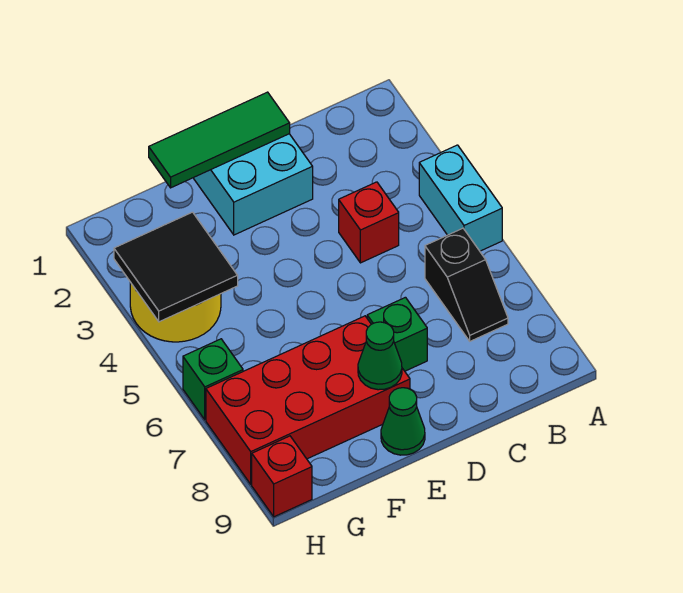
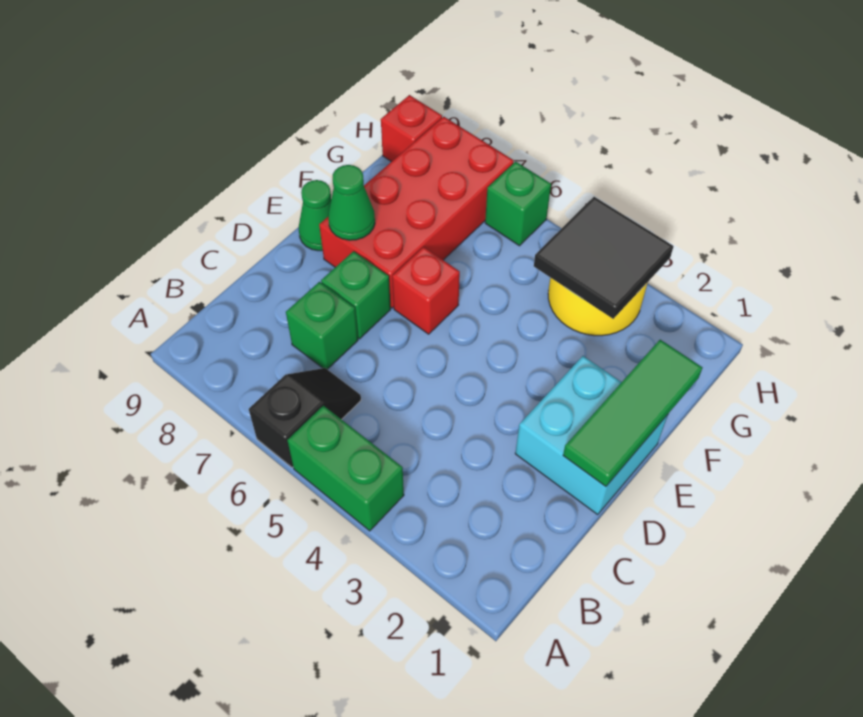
cyan 1x2 brick [419,145,502,251] -> green 1x2 brick [287,406,404,531]
black 1x2 slope [425,228,508,341] -> black 1x2 slope turned to [249,368,361,467]
red 1x1 brick [339,182,399,263] -> red 1x1 brick moved to [392,247,460,334]
none -> green 1x1 brick [286,282,358,369]

